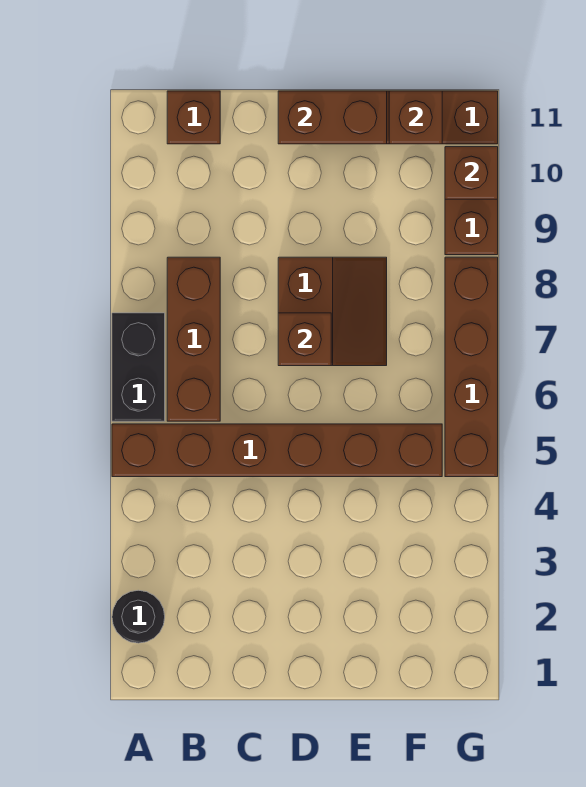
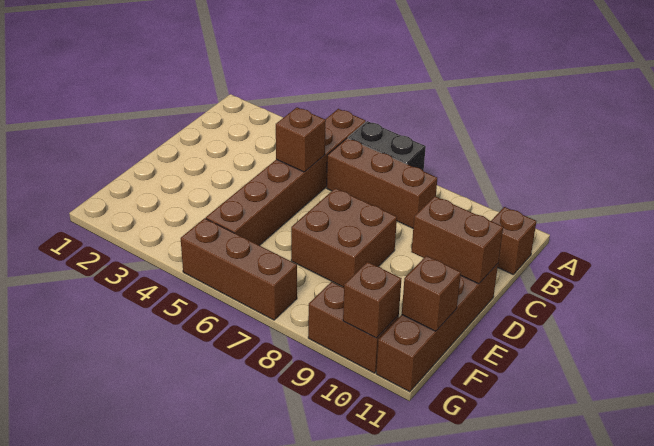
black 1x1 round brick [112,590,165,643] -> none
brown 2x2 slope [278,257,387,366] -> brown 2x2 brick [291,188,397,287]
brown 1x1 brick [278,313,331,366] -> brown 1x1 brick moved to [276,107,326,172]
brown 1x2 brick [278,91,387,144] -> brown 1x2 brick turned to [411,196,503,284]
brown 1x4 brick [445,257,498,477] -> brown 1x3 brick [181,218,297,320]

